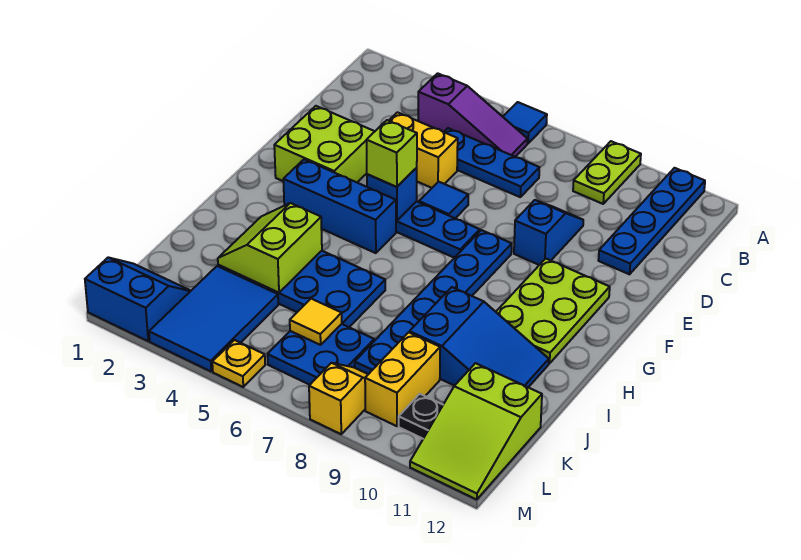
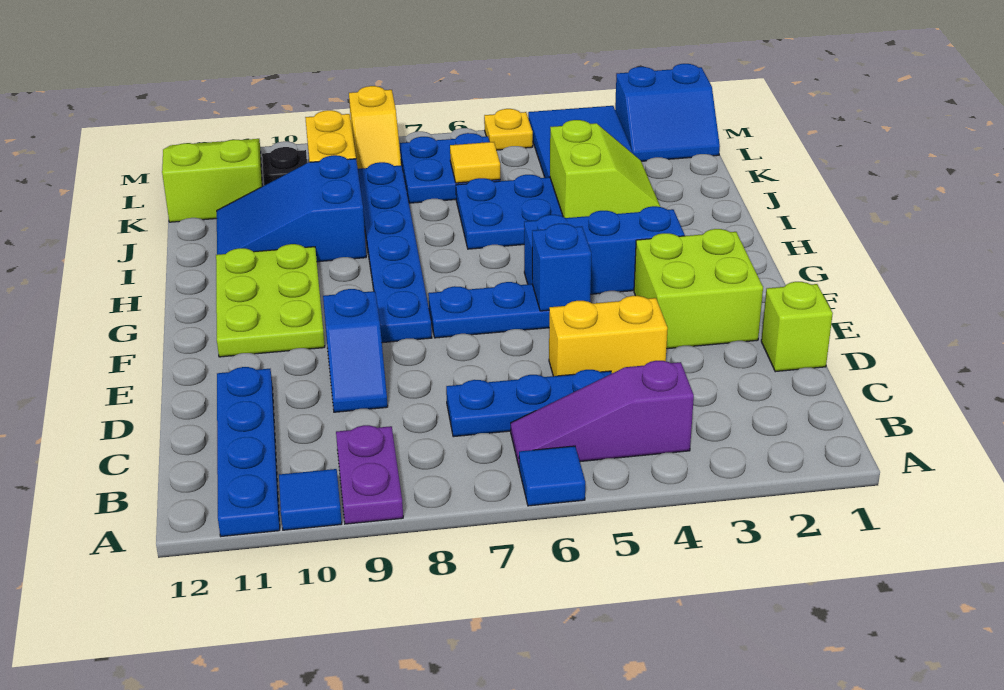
lime 1x2 plate [573,141,641,204] -> purple 1x2 plate [336,425,403,524]
blue 1x1 tile [419,182,468,218] -> blue 1x1 tile moved to [279,469,342,530]
lime 1x1 brick [367,120,417,187] -> lime 1x1 brick moved to [761,282,833,372]

